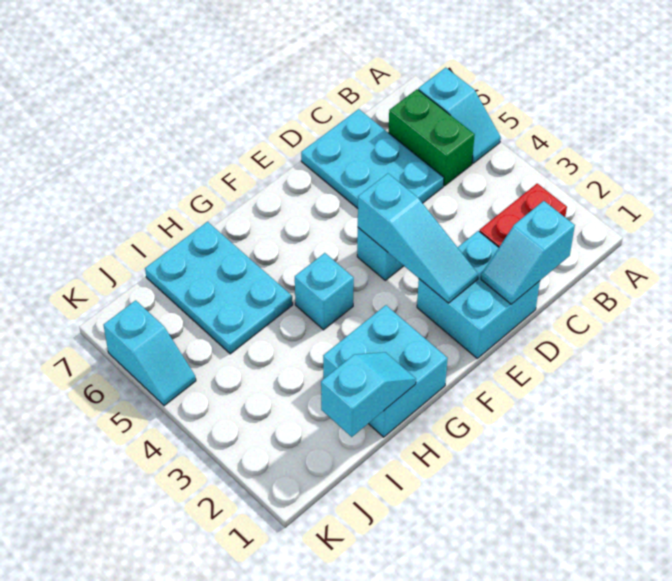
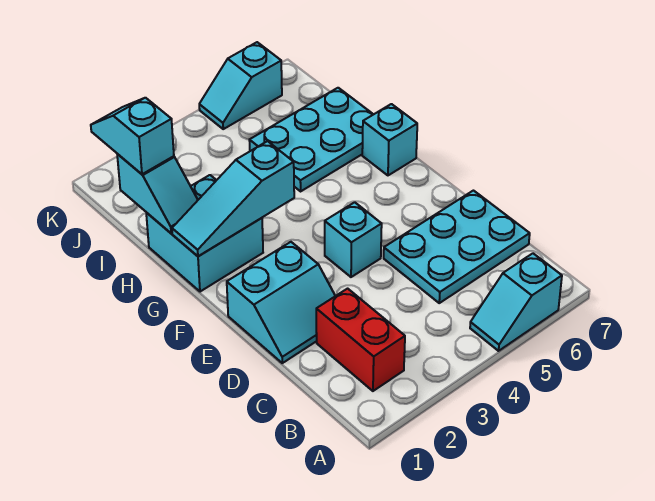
green 1x2 brick [388,89,475,186] -> none
cyan 1x2 slope [481,201,575,304] -> cyan 1x2 slope moved to [91,98,174,174]
cyan 2x2 brick [417,231,540,358] -> cyan 2x2 slope [227,242,335,363]
cyan 1x3 slope [358,174,478,303] -> cyan 1x3 slope moved to [172,141,294,256]
cyan 1x1 brick [295,253,354,330] -> cyan 1x1 brick moved to [362,104,417,175]

